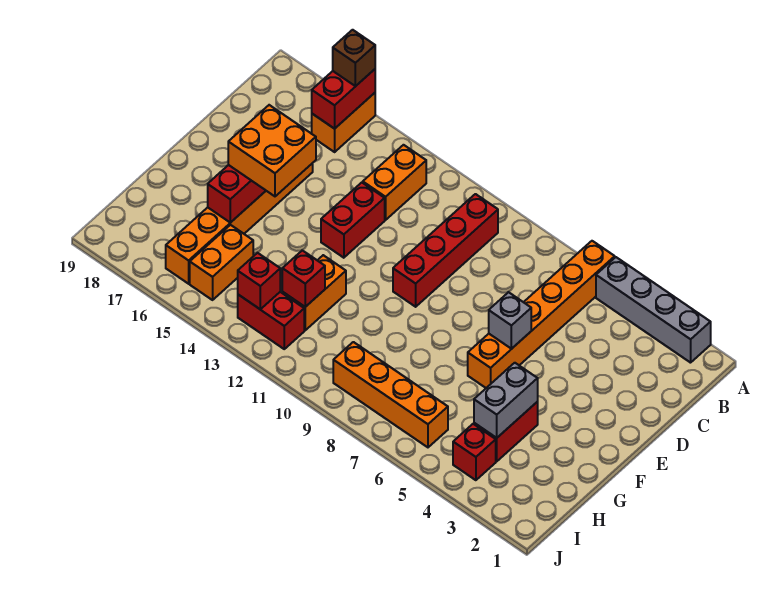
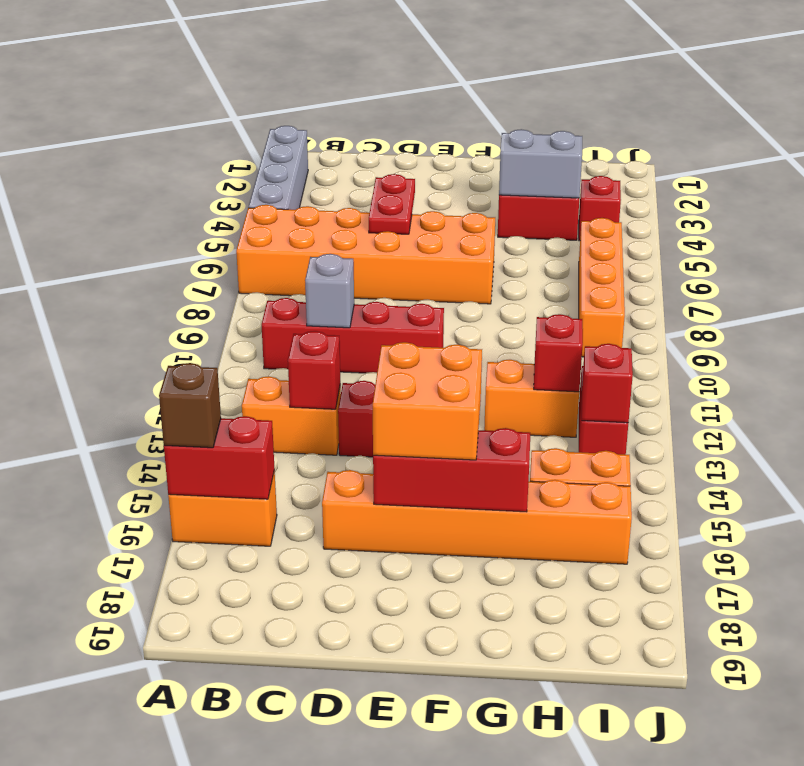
orange 1x6 brick [468,241,615,388] -> orange 2x6 brick [236,205,495,304]
none -> red 1x1 brick [288,331,340,409]
none -> red 1x2 plate [369,174,415,234]
grey 1x1 brick [489,292,531,349] -> grey 1x1 brick moved to [305,254,354,328]

